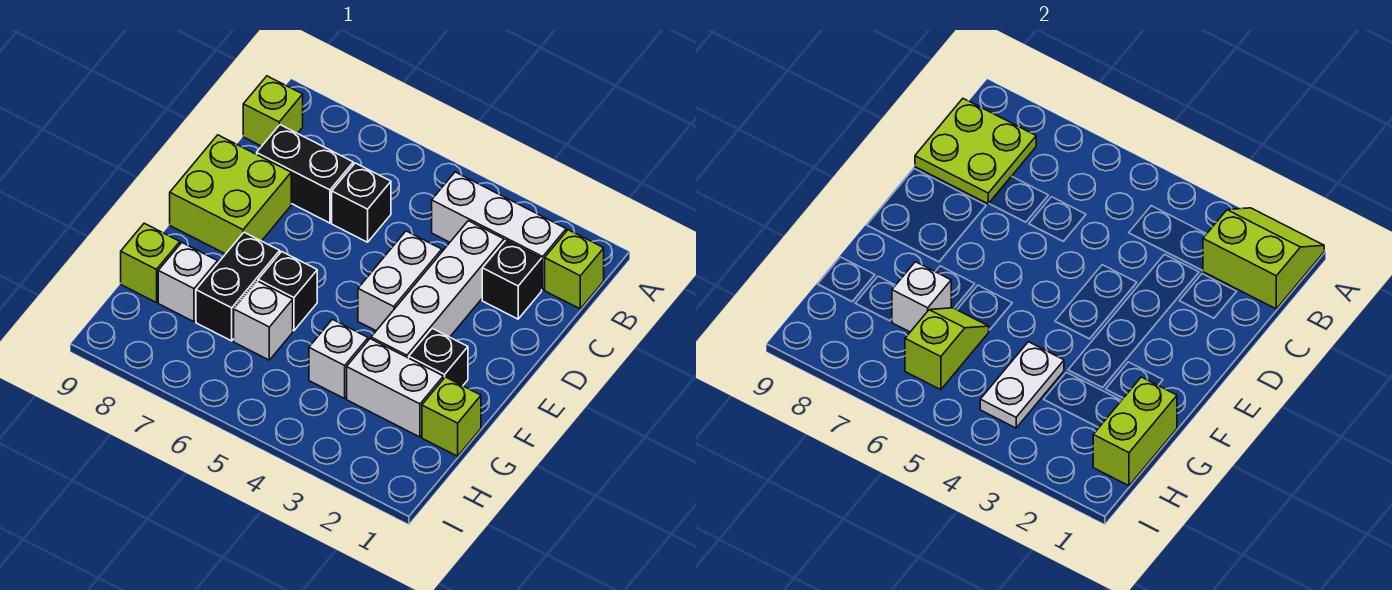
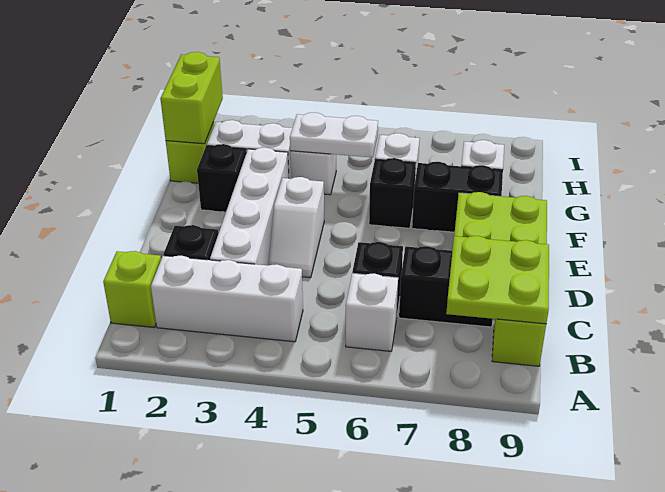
lime 2x2 slope [1203,208,1324,309] -> none
white 1x2 brick [358,231,442,331] -> white 1x2 slope [268,177,324,278]
black 1x2 brick [196,232,280,341] -> black 1x2 brick turned to [412,162,503,232]
white 1x2 plate [980,342,1064,428] -> white 1x2 plate turned to [290,113,378,157]
lime 1x2 slope [905,308,989,390] -> none
white 1x1 brick [892,262,951,332] -> white 1x1 brick moved to [346,273,398,351]
lime 1x1 brick [121,223,180,303] -> none

